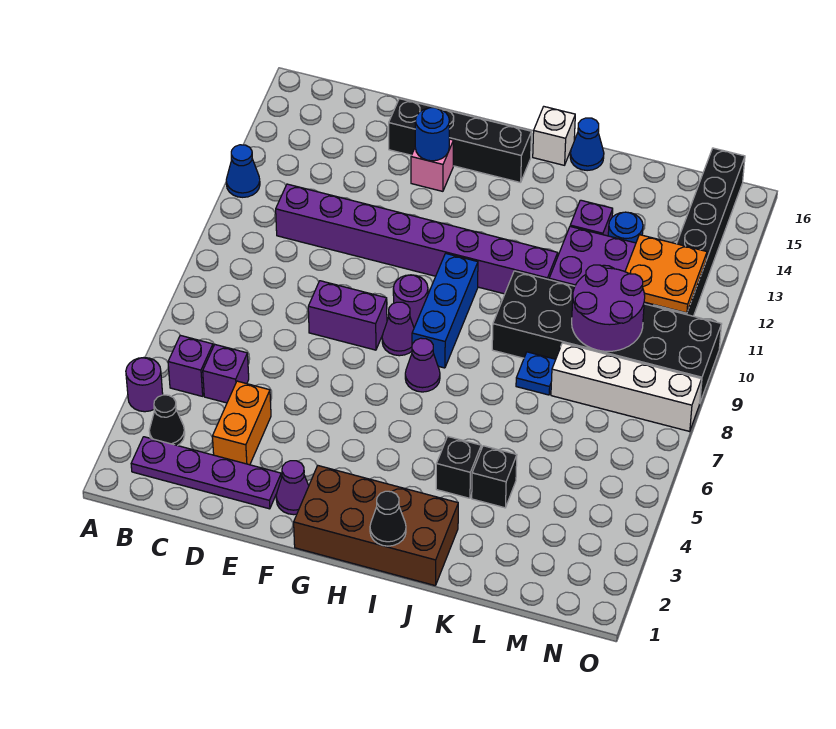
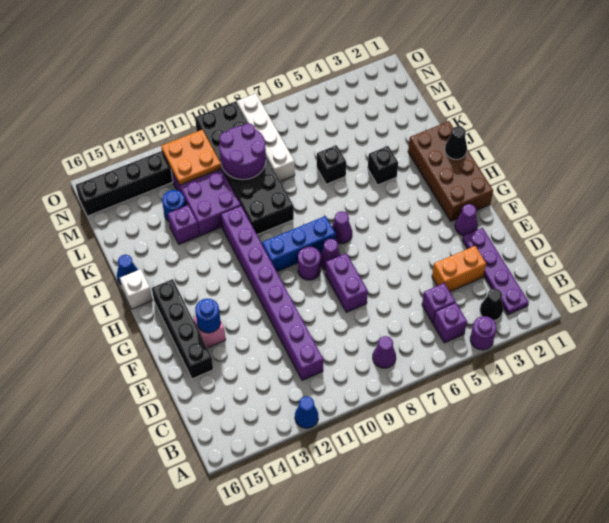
none -> purple 1x1 cone [373,336,396,368]
black 1x1 brick [472,446,517,508] -> black 1x1 brick moved to [317,145,346,184]
blue 1x1 plate [516,352,556,395] -> none

